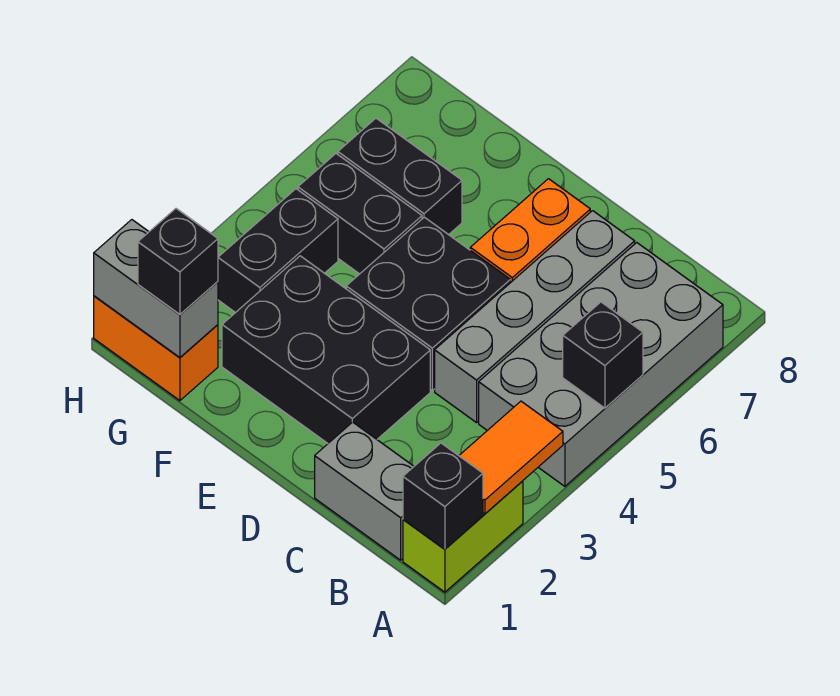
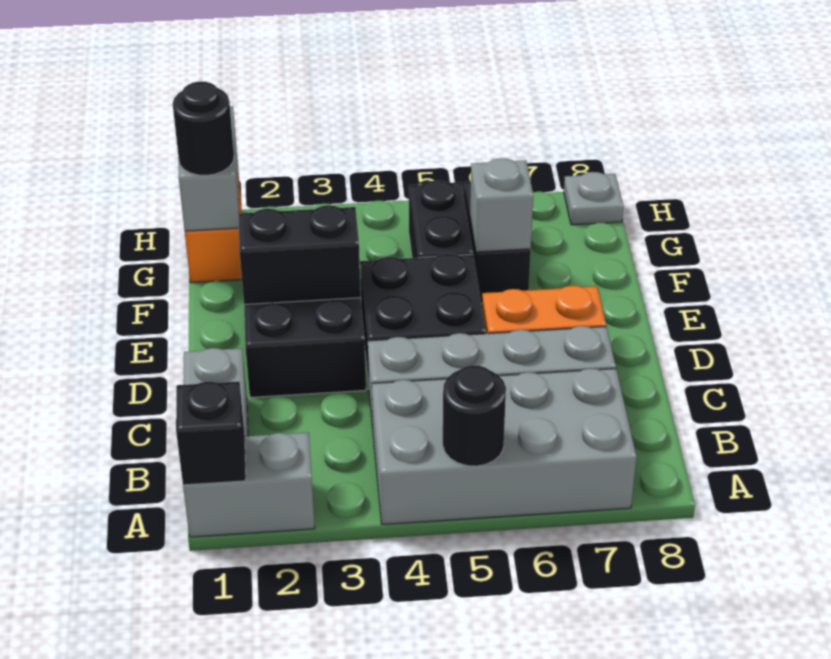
lime 1x2 brick [403,481,523,592] -> grey 1x2 brick [183,432,315,537]
orange 1x2 tile [459,401,563,514] -> none
black 1x1 brick [563,302,643,408] -> black 1x1 round brick [443,365,506,466]
none -> grey 1x1 brick [470,158,533,252]
black 1x1 brick [138,209,218,314] -> black 1x1 round brick [173,81,234,175]
black 1x2 brick [218,189,338,313] -> black 1x2 brick moved to [239,205,361,305]
none -> grey 1x1 plate [564,172,623,225]

